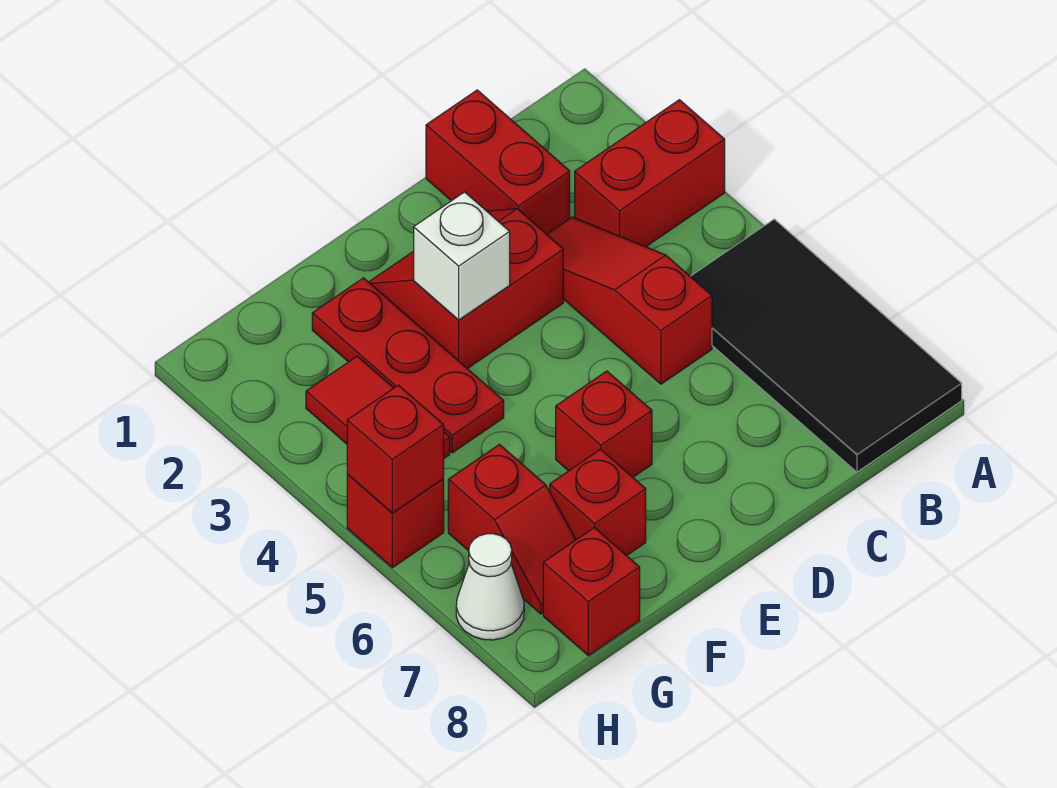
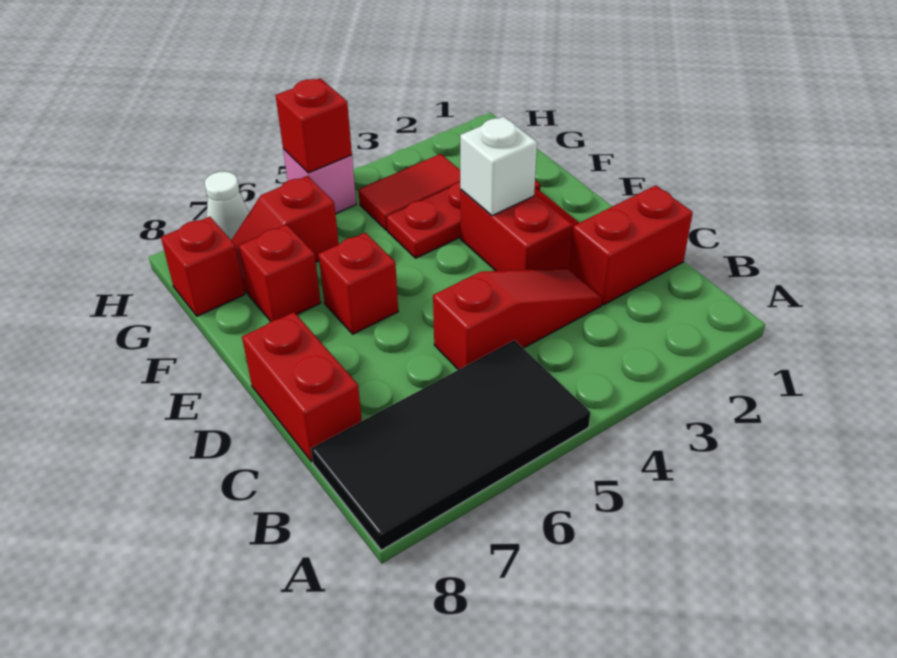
red 1x2 brick [575,100,725,247] -> red 1x2 brick moved to [242,312,362,462]
red 1x1 brick [347,475,444,568] -> pink 1x1 brick [283,149,356,214]

